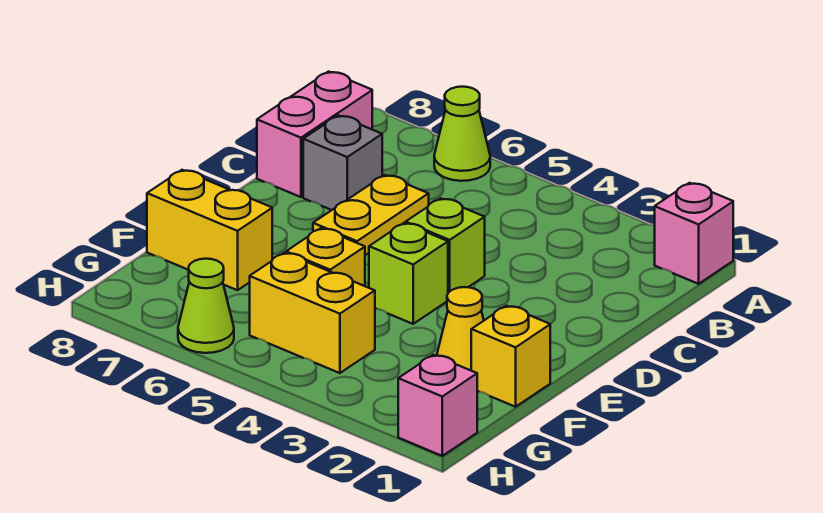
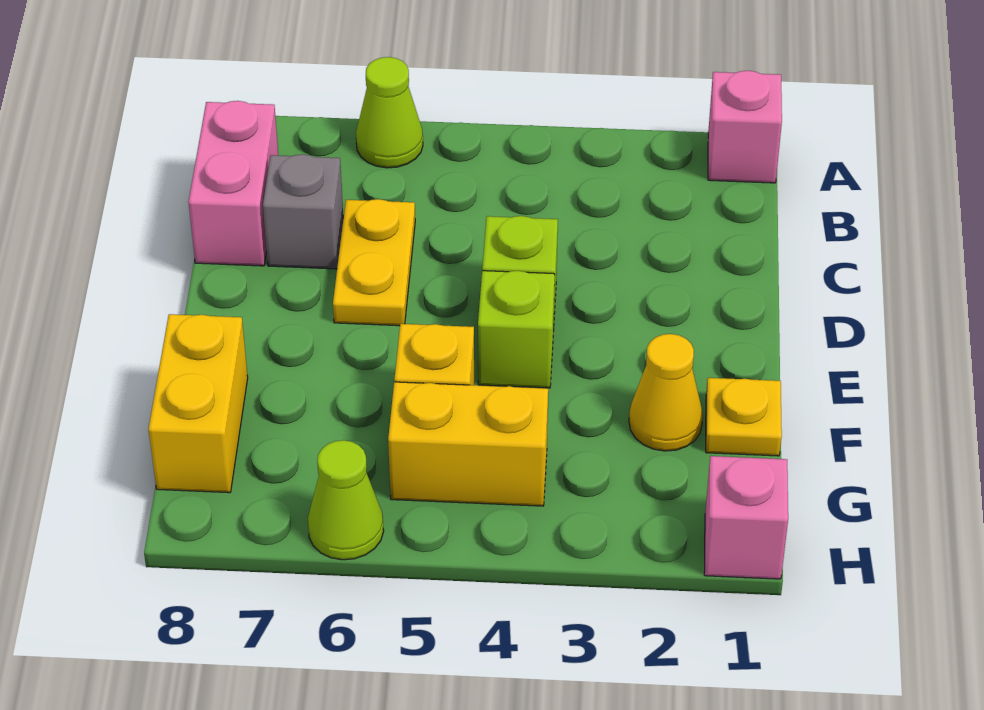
yellow 1x1 brick [471,306,550,407] -> yellow 1x1 plate [706,378,782,456]
yellow 1x2 brick [147,170,272,290] -> yellow 1x2 brick turned to [148,314,248,493]

